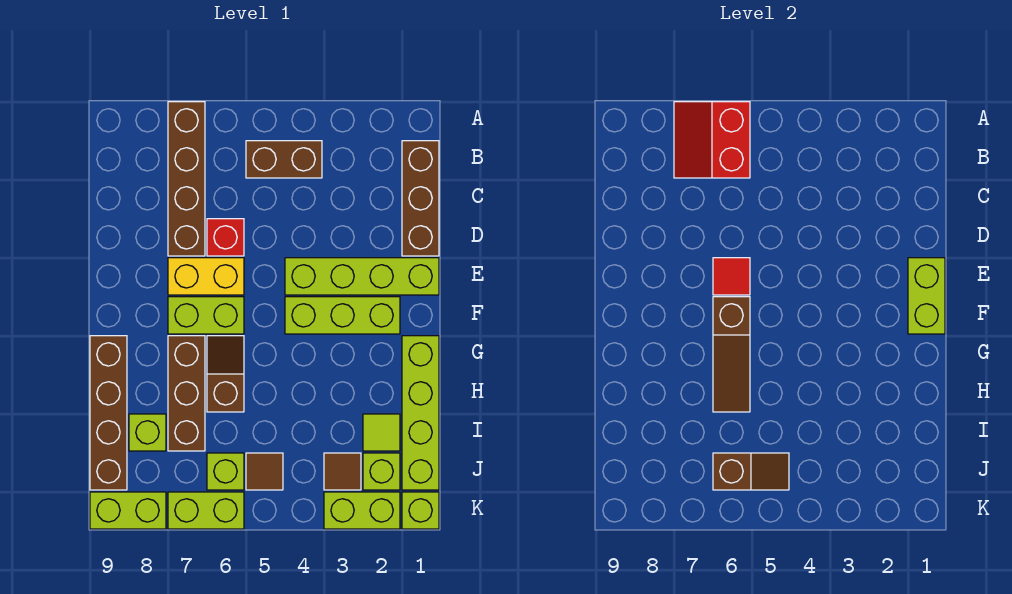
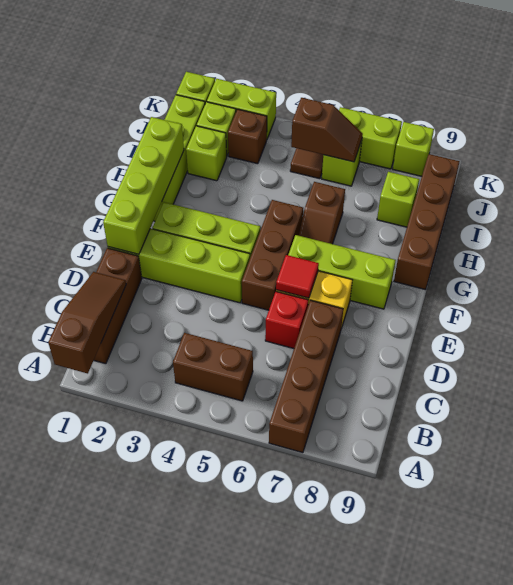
red 2x2 slope [674,102,750,178] -> none
lime 1x2 brick [908,258,945,334] -> lime 1x4 brick [103,117,184,254]
lime 1x2 brick [168,297,244,334] -> lime 1x3 brick [288,235,396,309]
brown 1x3 slope [713,297,750,412] -> brown 1x3 slope moved to [48,272,126,374]
brown 1x3 brick [168,336,205,451] -> brown 1x3 brick moved to [242,200,303,310]
lime 1x1 tile [363,414,400,451] -> lime 1x1 brick [186,126,227,181]
brown 1x1 tile [324,453,361,490] -> brown 1x1 brick [228,109,267,164]
brown 1x2 slope [713,453,789,490] -> brown 1x2 slope turned to [291,98,363,162]
lime 1x2 brick [90,492,166,529] -> lime 1x1 brick [393,122,434,176]

